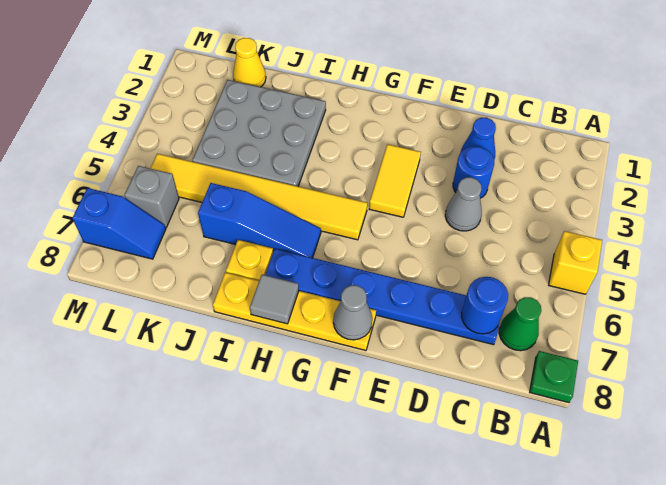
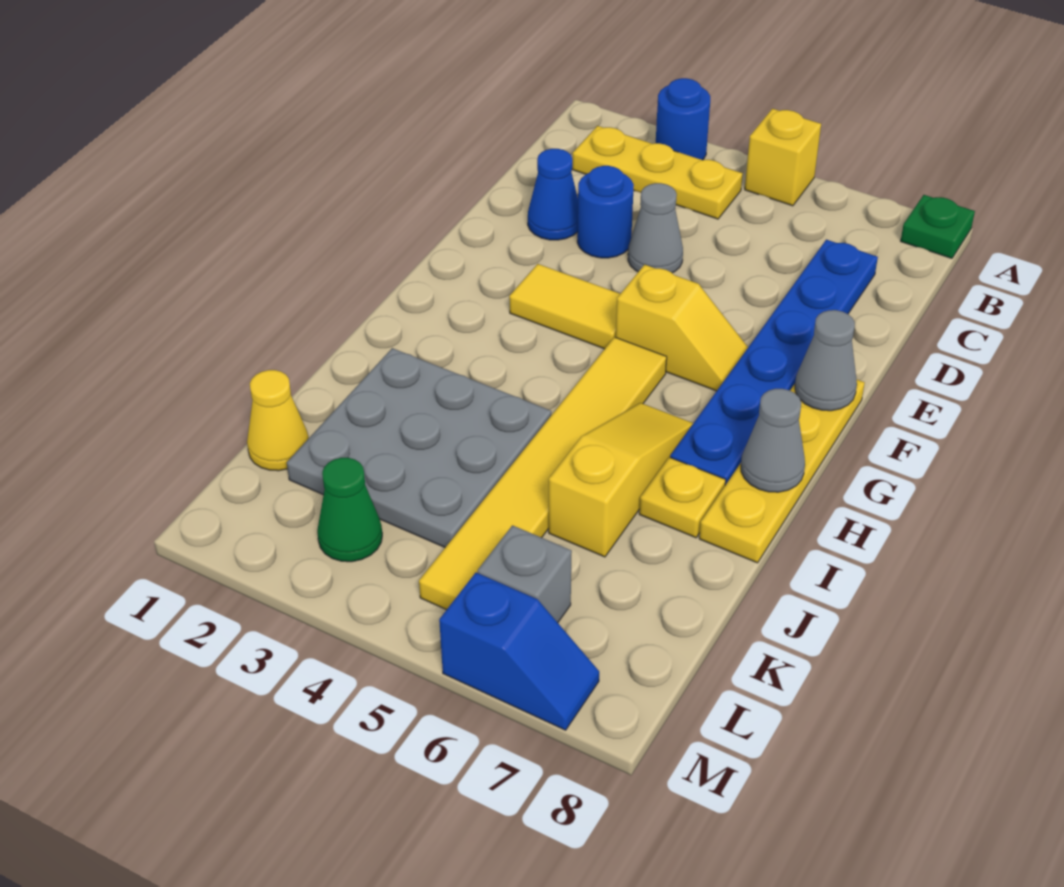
none -> yellow 1x3 plate [572,126,743,219]
green 1x1 cone [499,297,541,351] -> green 1x1 cone moved to [317,458,382,562]
blue 1x1 round brick [462,277,508,334] -> blue 1x1 round brick moved to [656,78,710,160]
none -> yellow 1x2 slope [616,265,748,391]
blue 1x3 slope [198,183,321,258] -> yellow 1x3 slope [549,403,693,557]
grey 1x1 tile [250,275,299,324] -> grey 1x1 cone [741,389,805,492]
blue 1x2 slope [72,188,166,259] -> blue 1x2 slope turned to [439,573,599,730]

